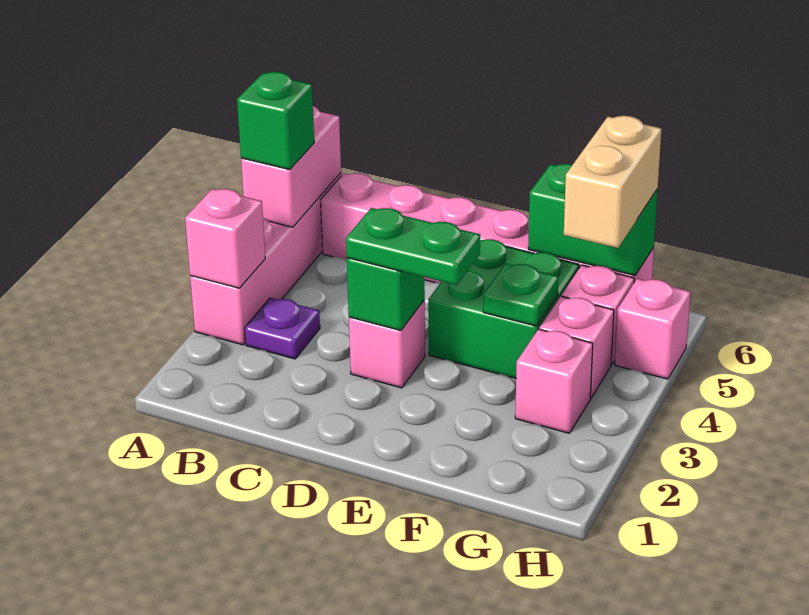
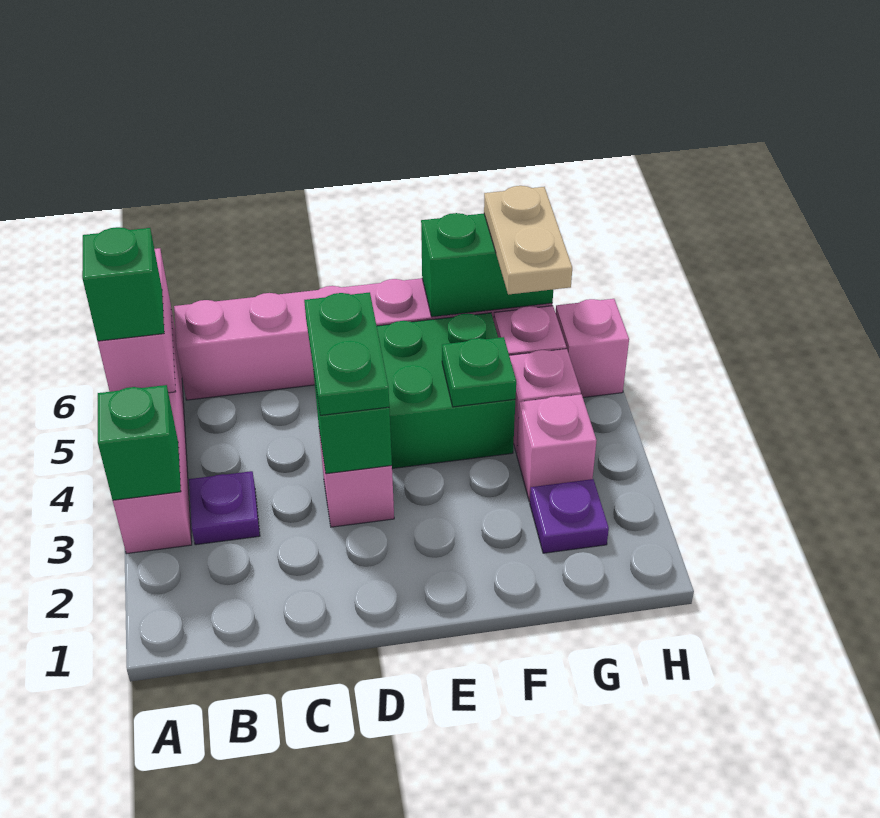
pink 1x1 brick [185,189,265,288] -> green 1x1 brick [98,385,181,500]
green 1x2 plate [346,208,480,285] -> green 1x2 plate turned to [304,292,389,415]
none -> purple 1x1 plate [530,479,609,553]
tan 1x2 brick [564,116,662,248] -> tan 1x2 plate [484,186,572,295]

